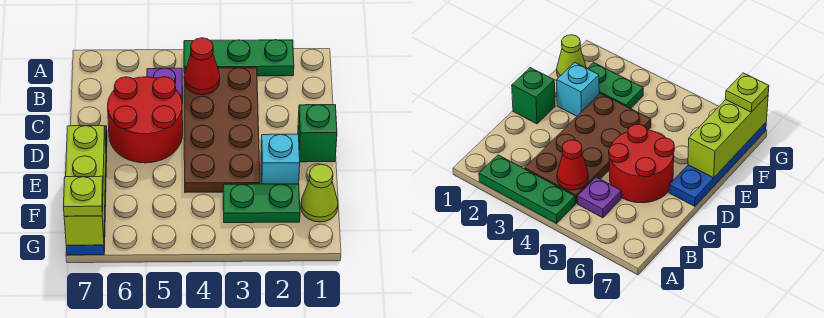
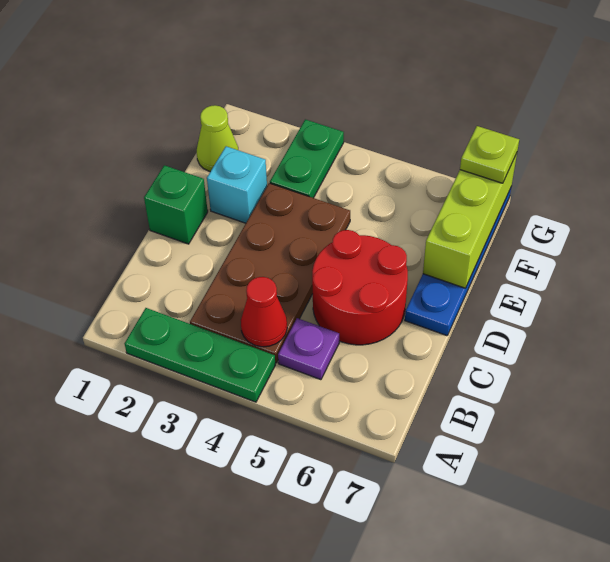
green 1x2 plate [223,184,300,223] -> green 1x2 plate turned to [270,119,344,198]

